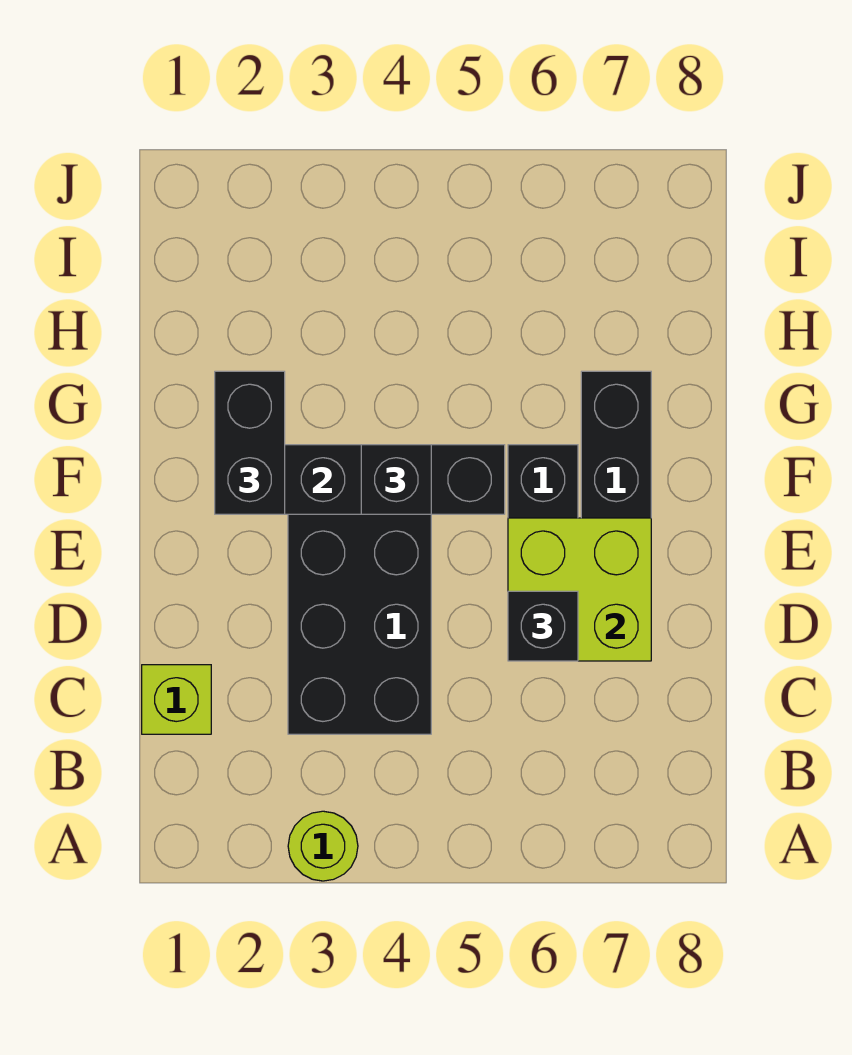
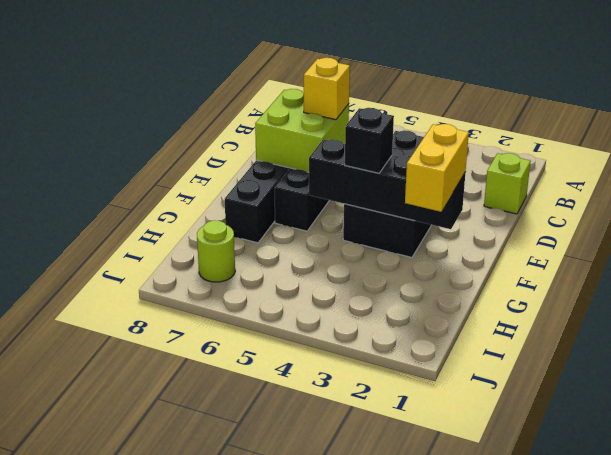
lime 1x1 round brick [288,811,358,881] -> lime 1x1 round brick moved to [197,220,235,282]
black 1x1 brick [508,591,578,661] -> yellow 1x1 brick [304,58,350,120]
black 1x2 brick [215,371,285,514] -> yellow 1x2 brick [405,124,469,212]

